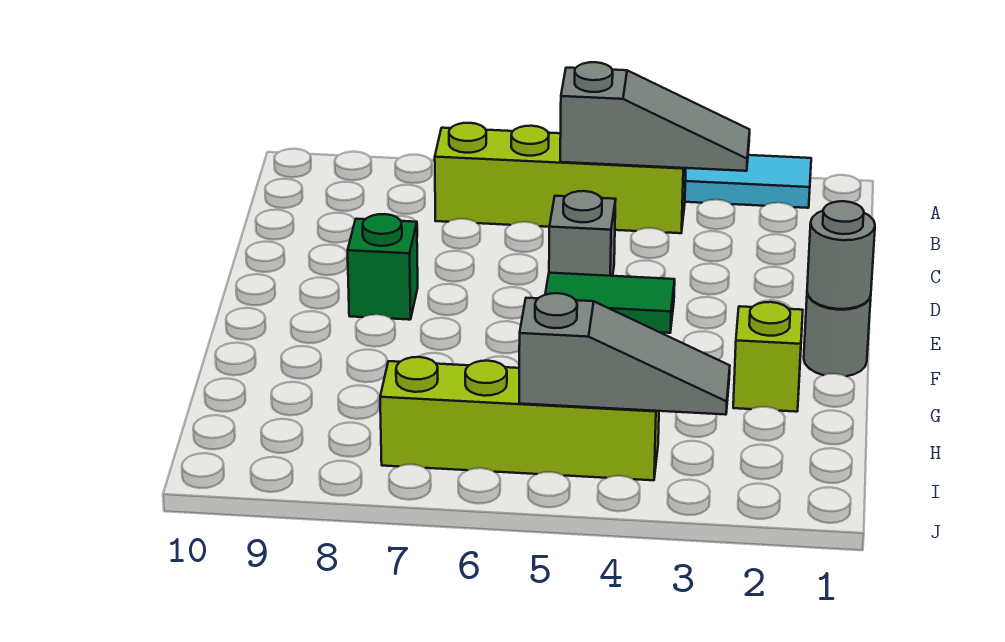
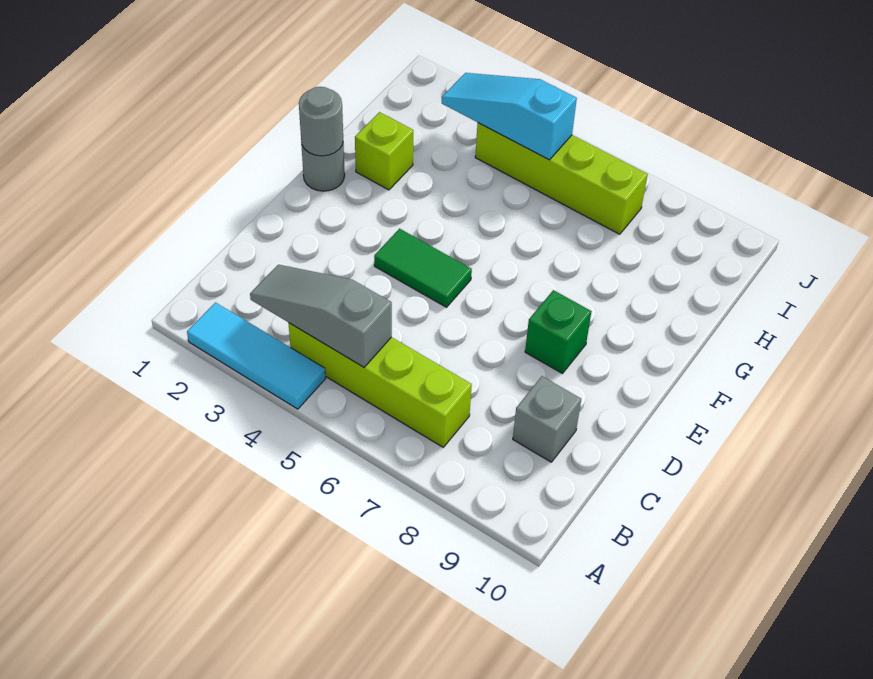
grey 1x1 brick [549,191,616,276] -> grey 1x1 brick moved to [513,376,581,462]
grey 1x3 slope [519,293,730,415] -> cyan 1x3 slope [442,73,577,160]

